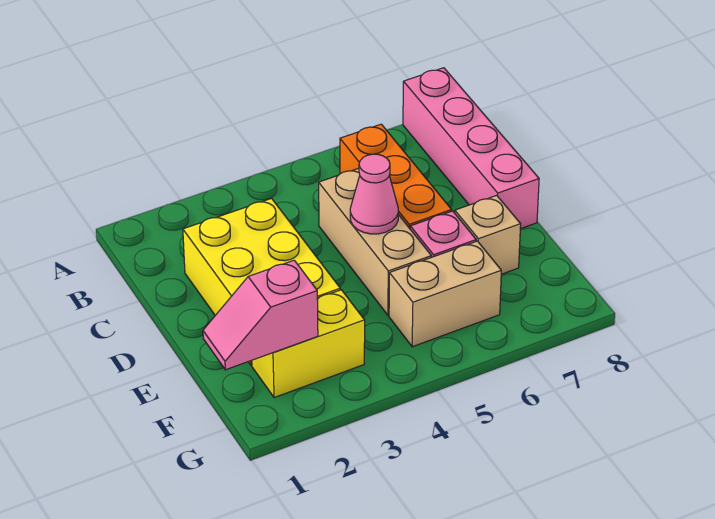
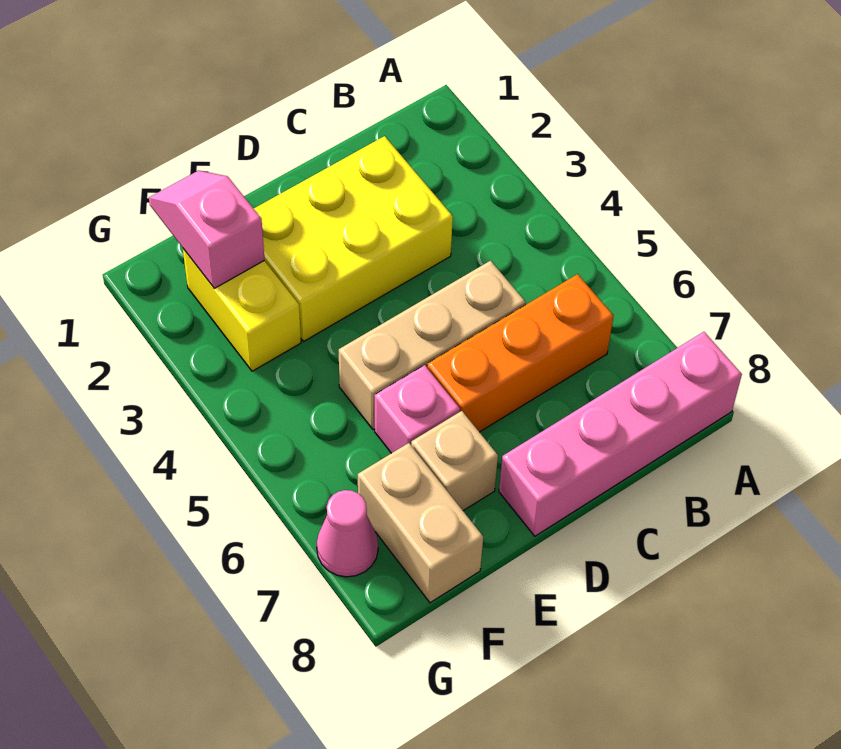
pink 1x1 cone [350,154,398,234] -> pink 1x1 cone moved to [317,490,378,577]
tan 1x2 brick [389,241,501,347] -> tan 1x2 brick moved to [358,443,483,603]

